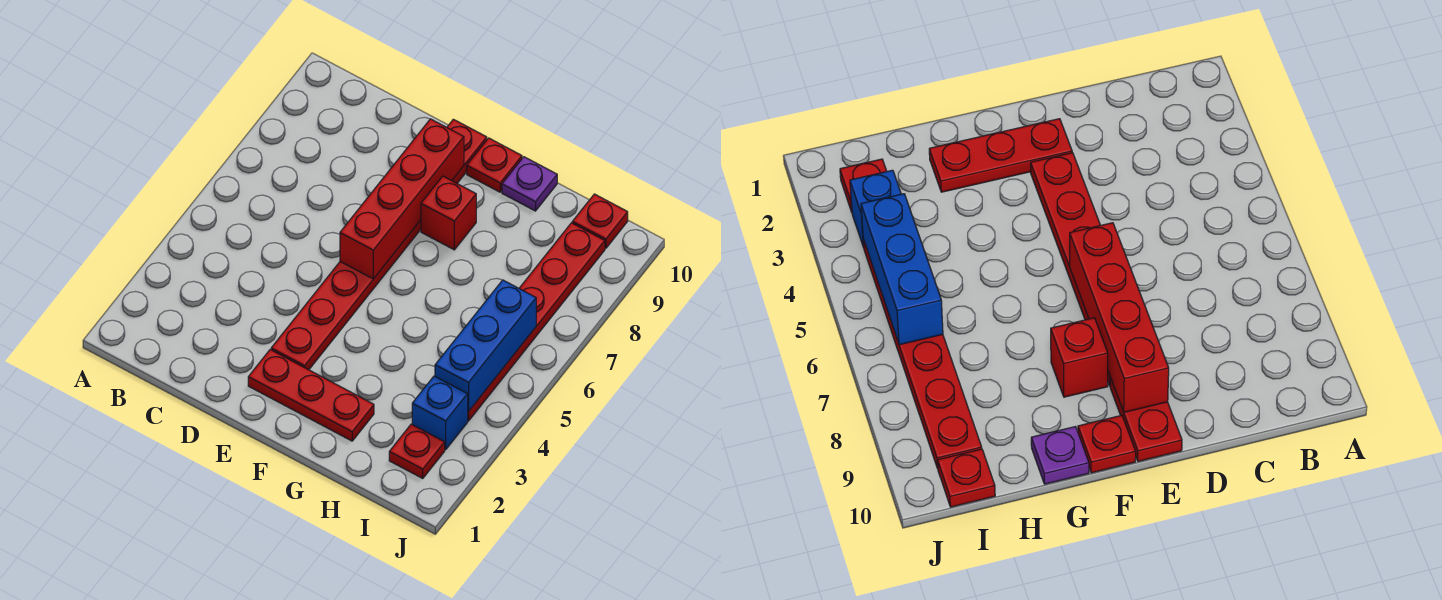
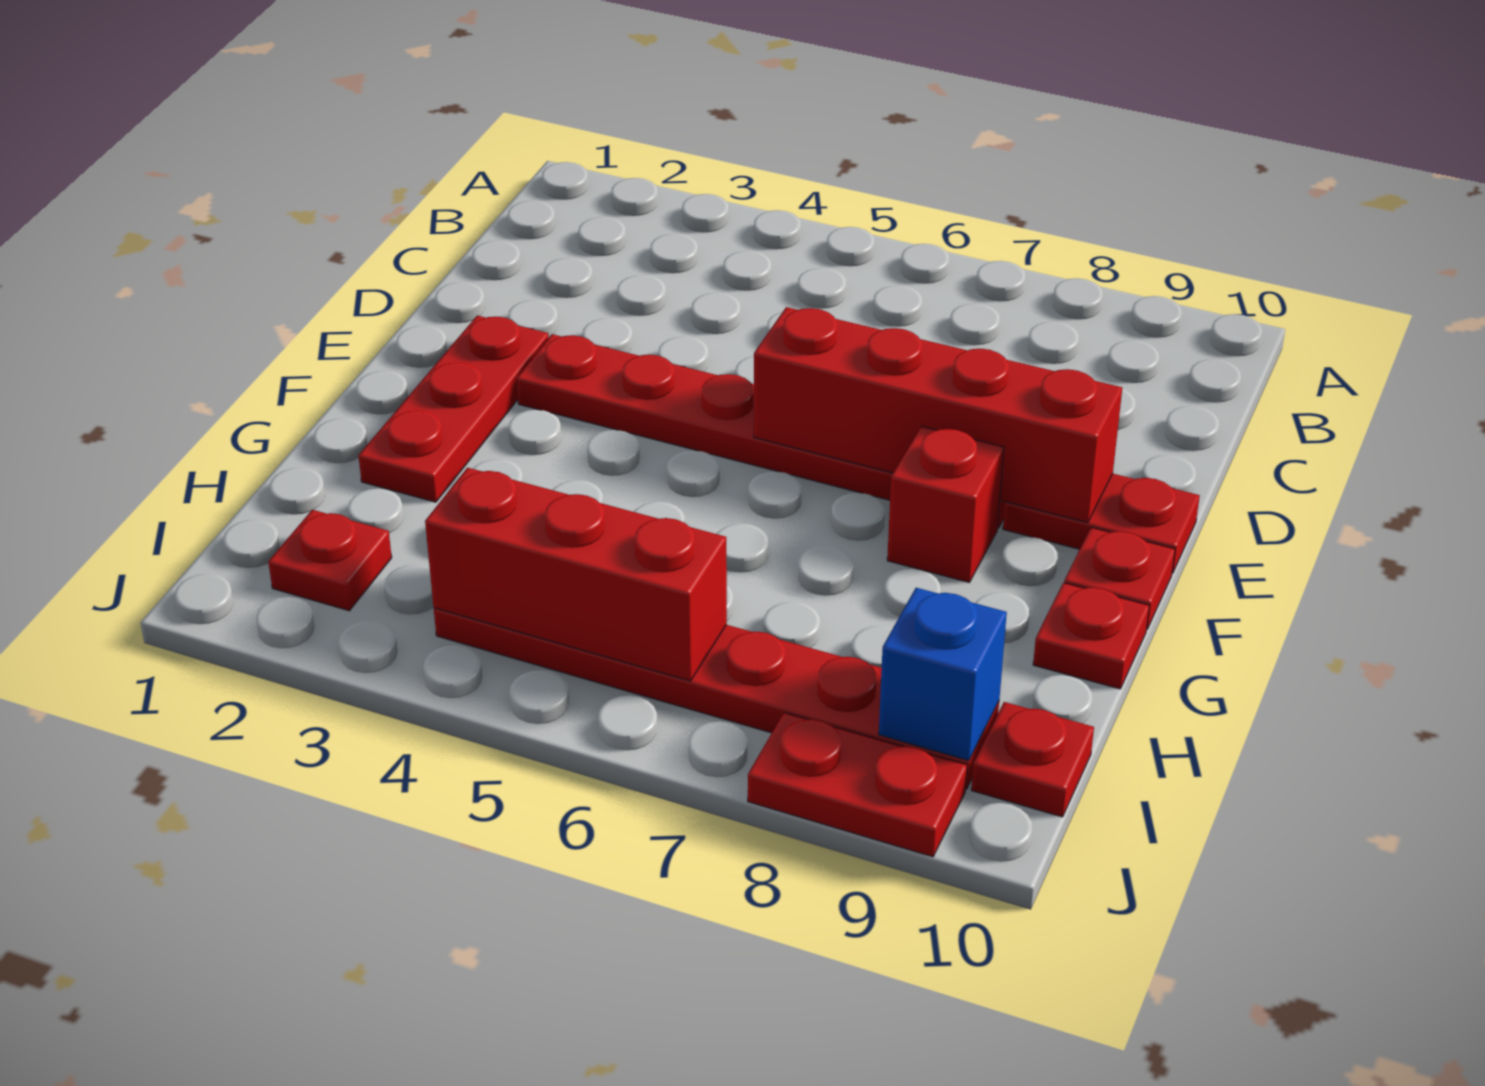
purple 1x1 plate [502,157,557,211] -> red 1x1 plate [1033,583,1149,689]
blue 1x1 brick [412,376,468,450] -> blue 1x1 brick moved to [879,588,1007,761]
blue 1x3 brick [435,280,536,411] -> red 1x3 brick [425,468,727,681]
none -> red 1x2 plate [748,712,967,857]

